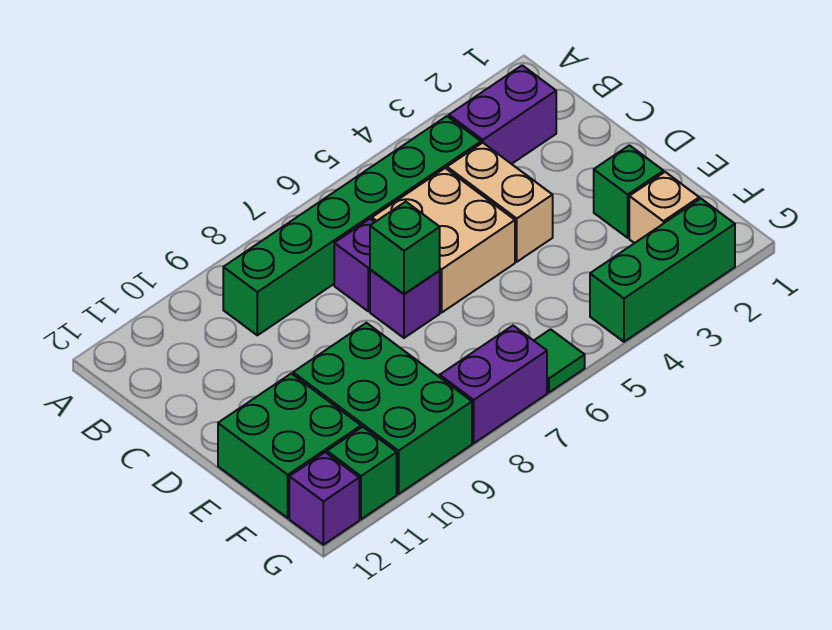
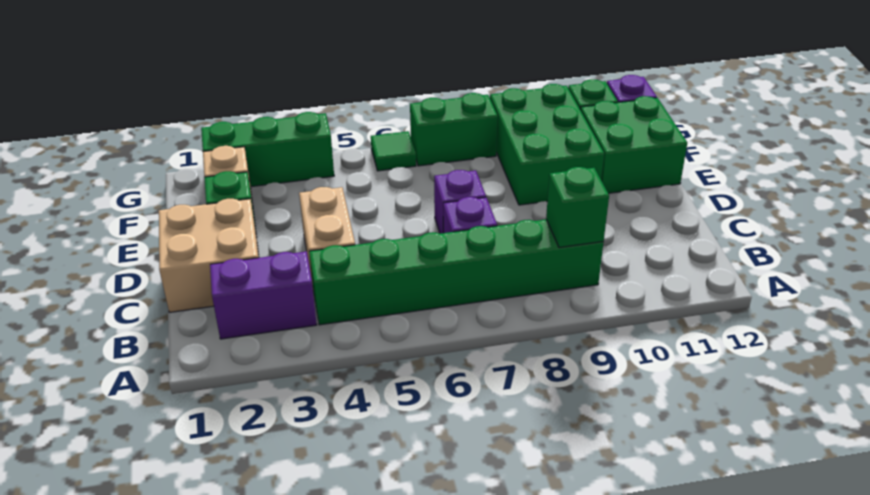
tan 2x2 brick [372,168,515,313] -> tan 2x2 brick moved to [159,199,259,312]
green 1x1 brick [370,202,440,294] -> green 1x1 brick moved to [546,167,609,248]
purple 1x2 brick [440,326,547,443] -> green 1x2 brick [410,93,498,166]

